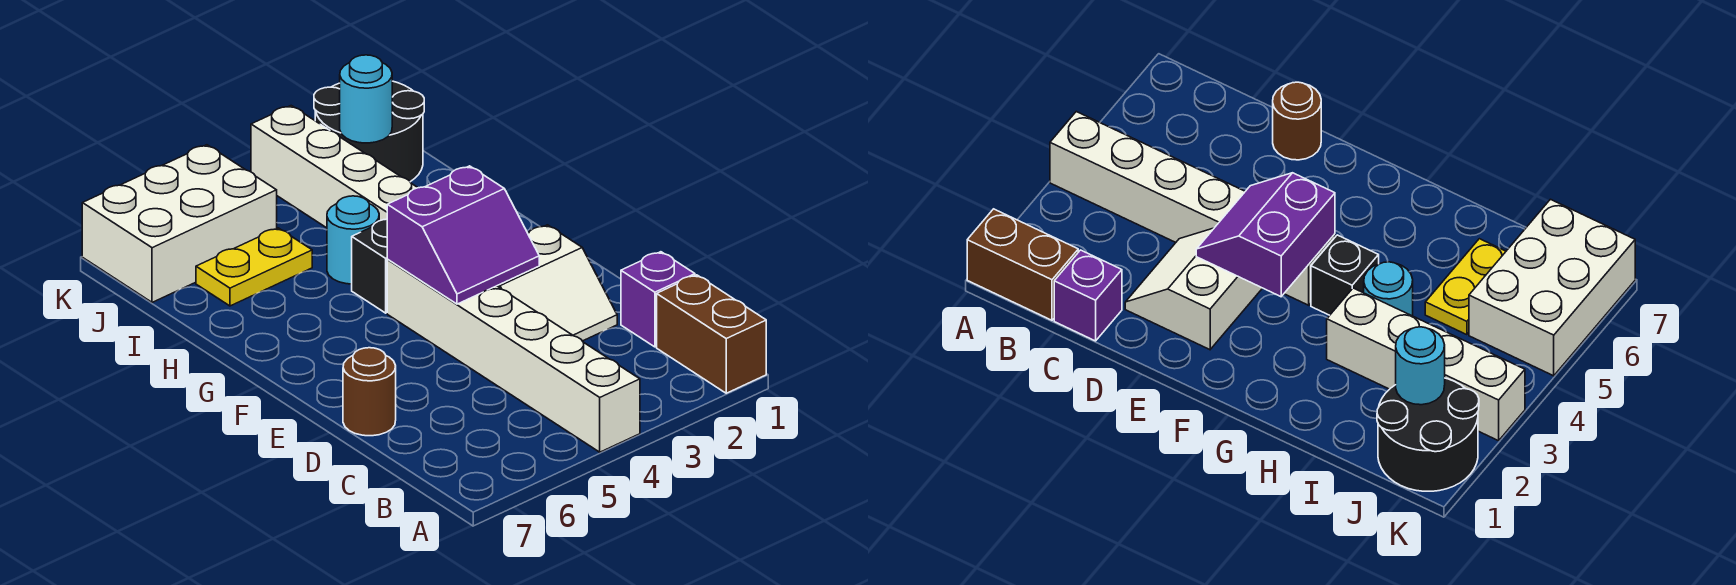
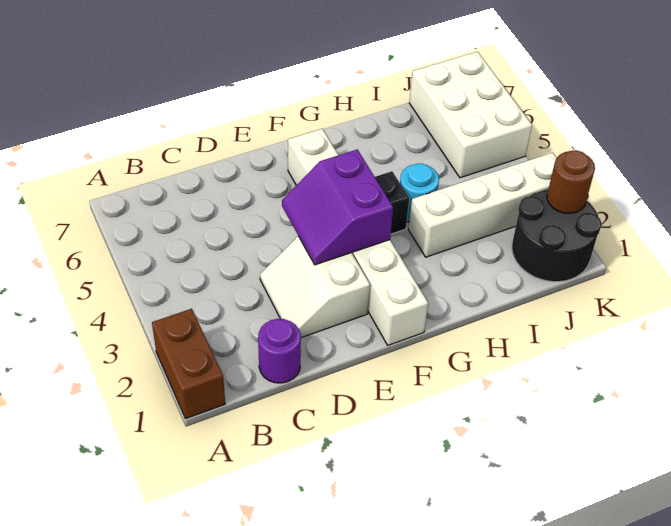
brown 1x2 brick [657,275,766,393] -> brown 1x2 brick turned to [152,309,225,419]
white 1x6 brick [387,260,640,452] -> white 1x6 brick turned to [288,129,428,345]
purple 1x1 brick [621,252,695,347] -> purple 1x1 round brick [258,319,301,383]
brown 1x1 round brick [343,348,396,436] -> brown 1x1 round brick moved to [547,150,595,213]
yellow 1x2 plate [196,228,312,306] -> none
cyan 1x1 round brick [340,55,392,143] -> none

